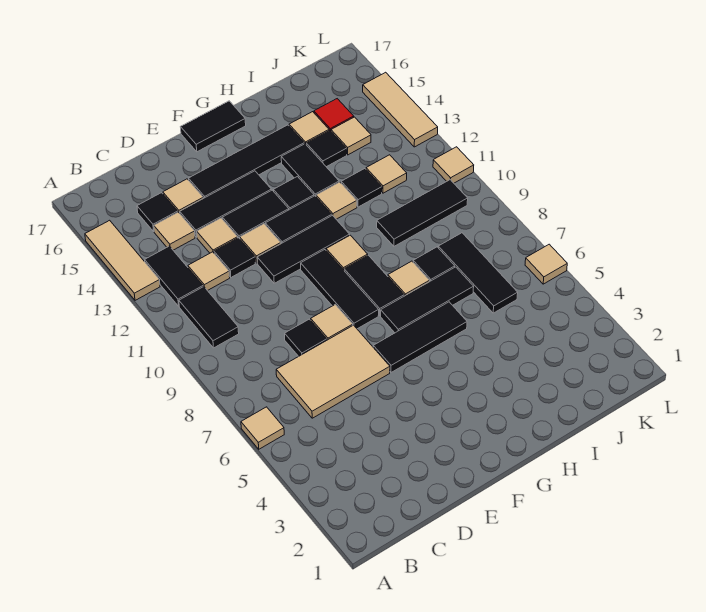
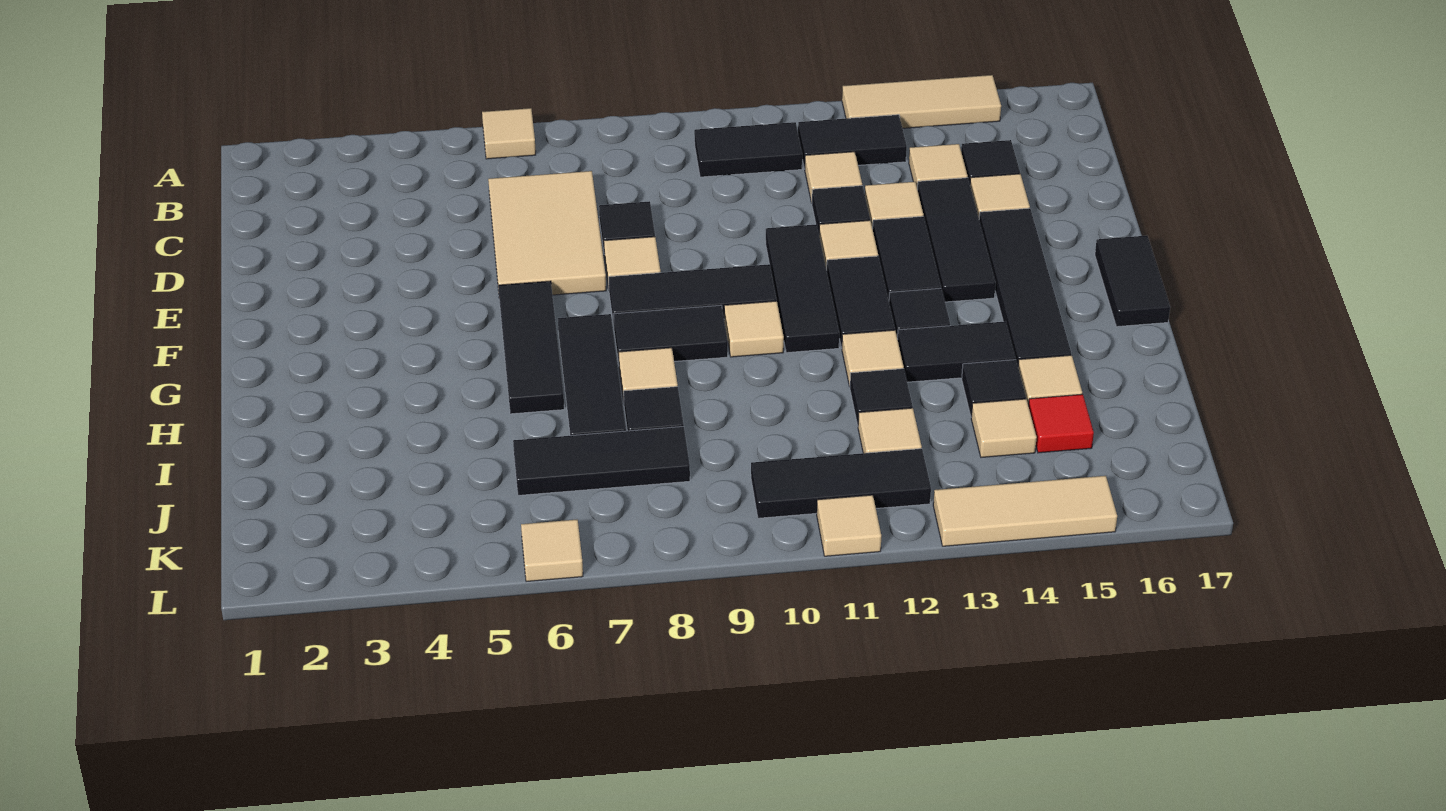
black 1x3 tile [377,180,468,246] -> black 1x3 tile turned to [751,449,931,518]

